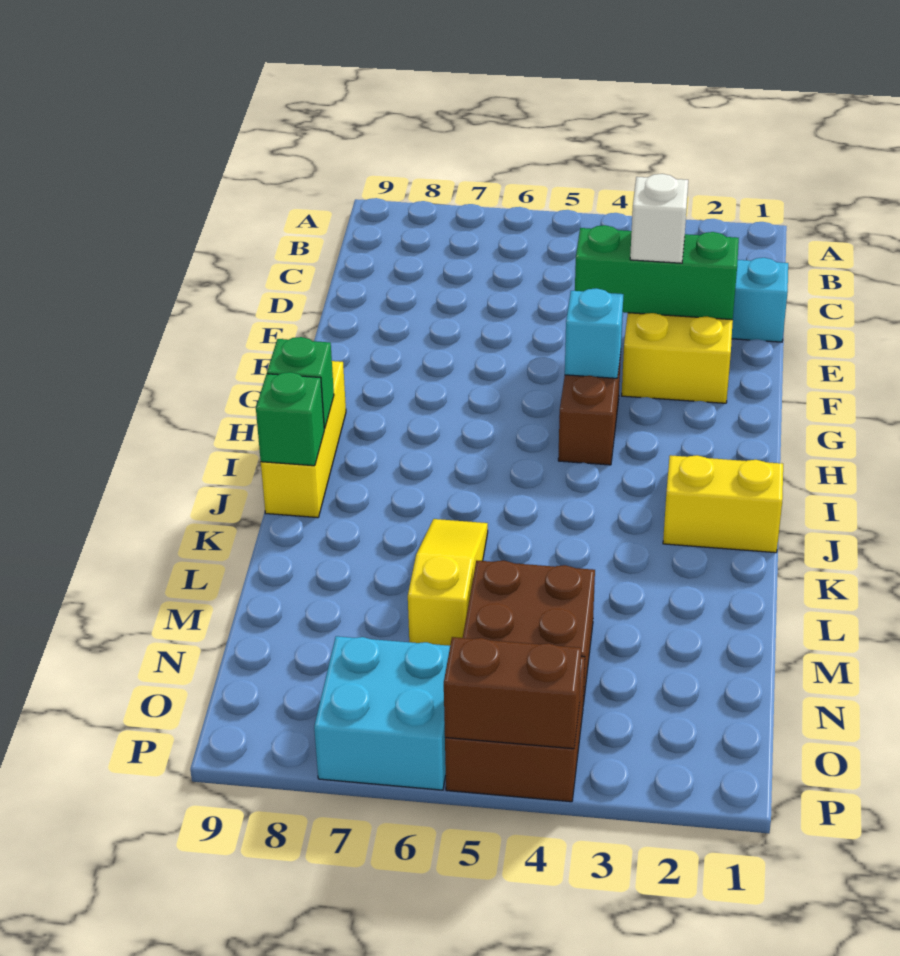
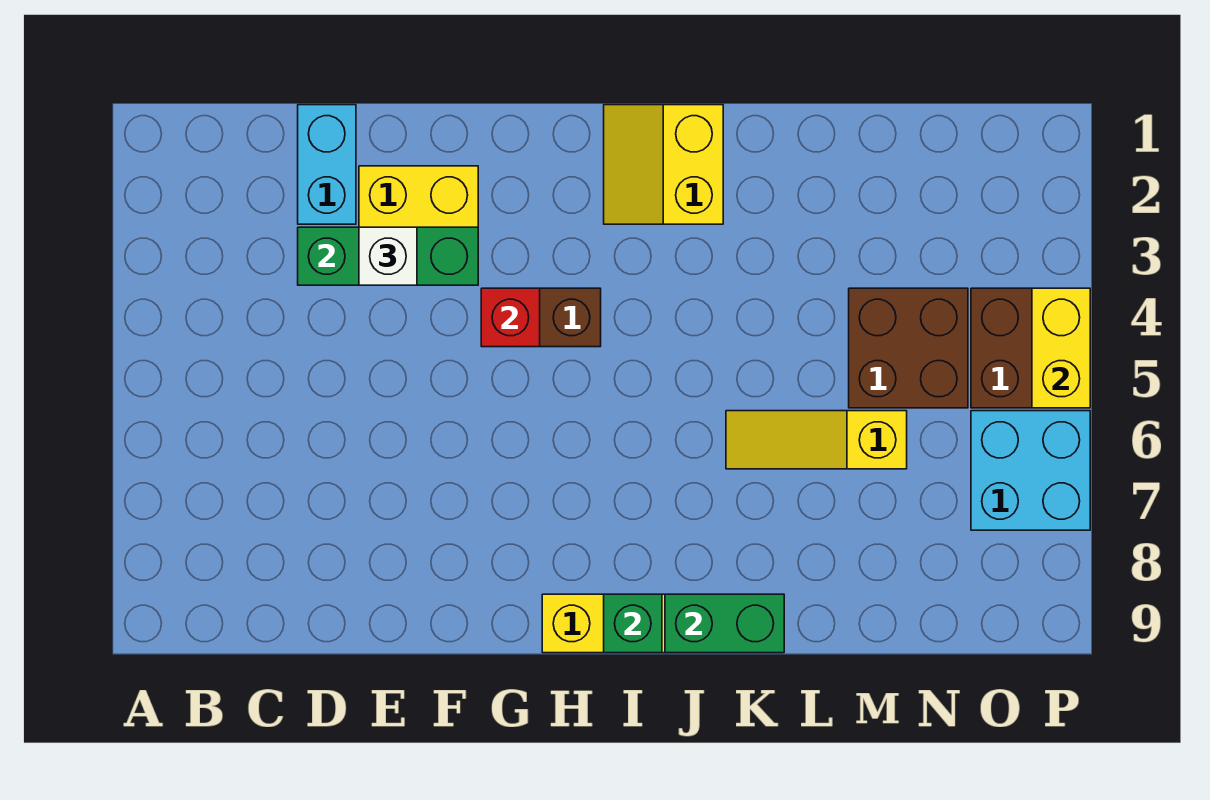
green 1x3 brick [575,225,739,320] -> green 1x3 brick turned to [298,227,478,285]
cyan 1x1 brick [565,288,623,378] -> red 1x1 brick [481,288,540,347]
green 1x1 brick [256,372,324,466] -> green 1x2 brick [665,594,784,653]
brown 1x2 brick [444,637,581,749] -> yellow 1x2 brick [1032,288,1090,408]

